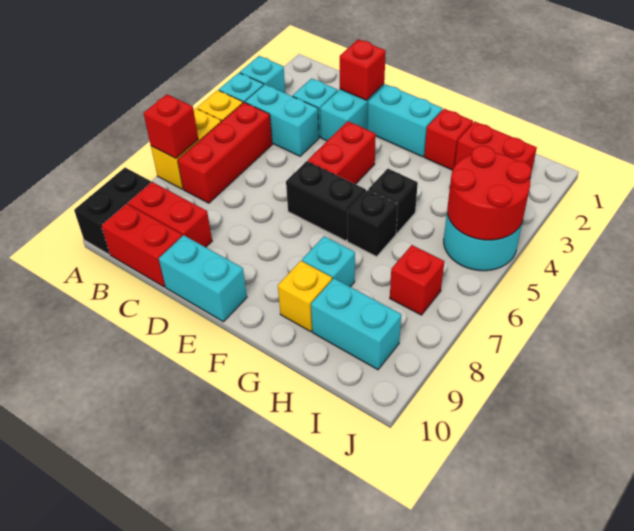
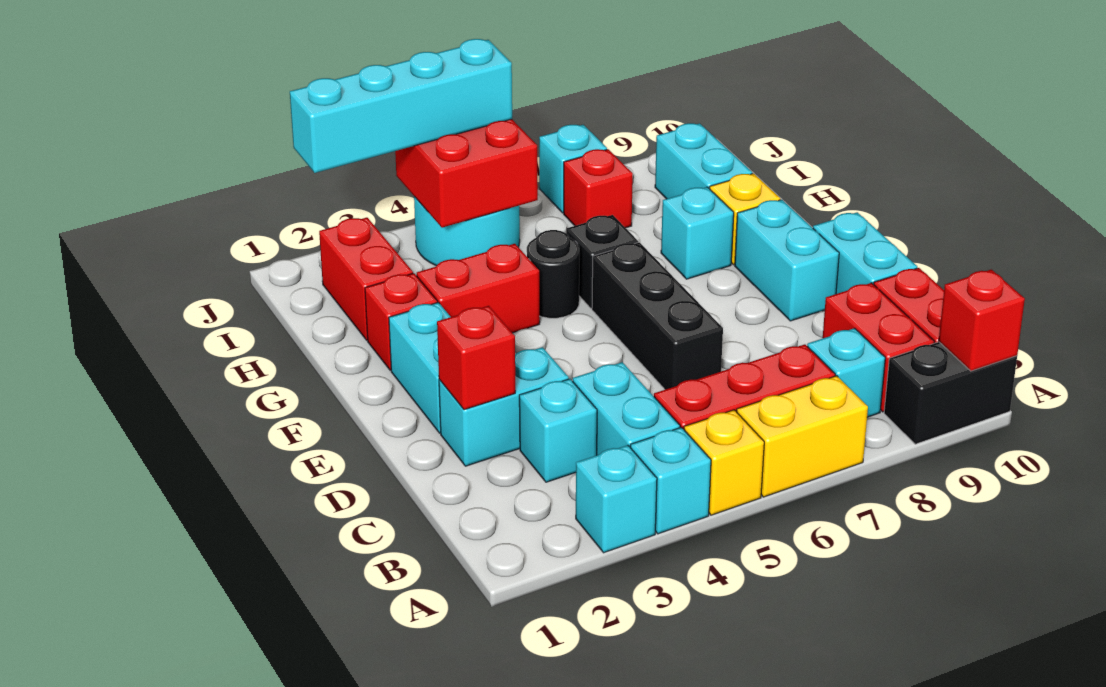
red 1x1 brick [144,94,198,158] -> red 1x1 brick moved to [939,270,1025,371]
none -> cyan 1x1 brick [807,328,885,417]
red 1x2 brick [308,121,376,184] -> red 1x2 brick moved to [417,244,540,333]
black 1x2 brick [286,161,366,241] -> black 1x3 brick [592,242,723,390]
none -> cyan 1x2 brick [735,200,839,321]
black 1x1 brick [368,169,418,234] -> black 1x1 round brick [527,230,579,318]
red 2x2 round brick [447,146,532,240] -> red 2x2 brick [395,119,538,228]
none -> cyan 1x4 brick [290,39,512,173]
none -> cyan 1x1 brick [539,125,607,213]

